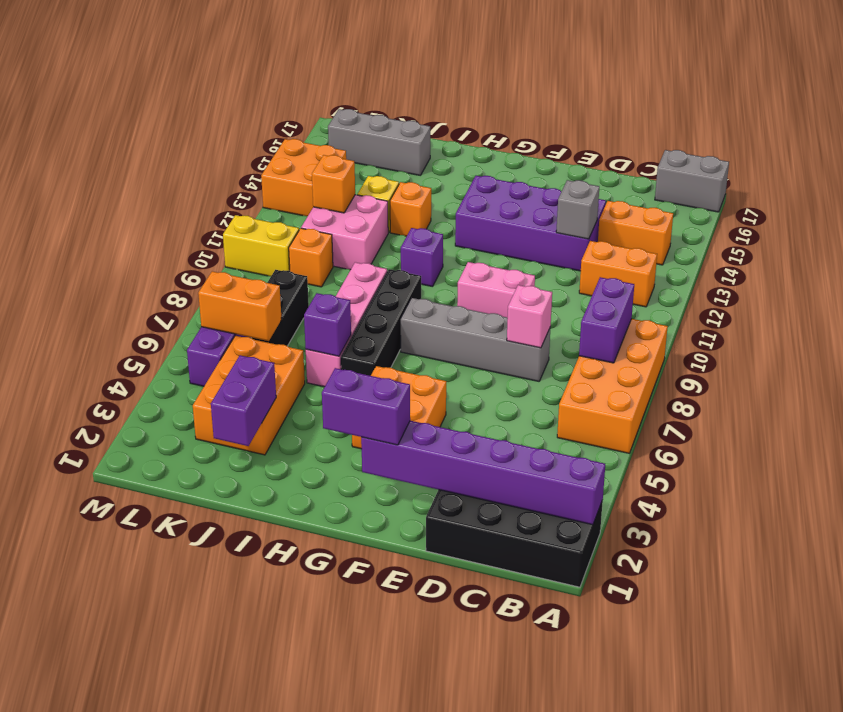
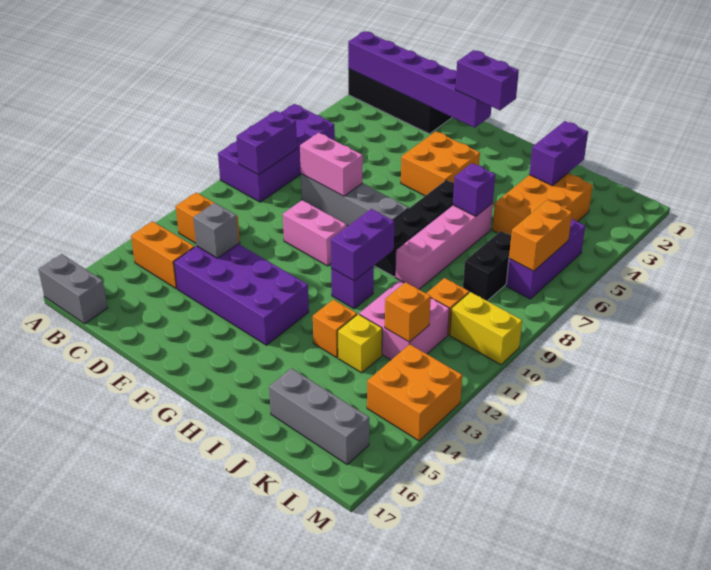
orange 2x4 brick [557,319,668,453] -> purple 2x4 brick [218,104,335,202]
pink 1x1 brick [507,285,552,348] -> pink 1x2 brick [300,133,363,196]
none -> purple 1x2 brick [331,209,395,281]
orange 1x2 brick [198,271,282,341] -> orange 1x2 brick turned to [509,200,572,271]

